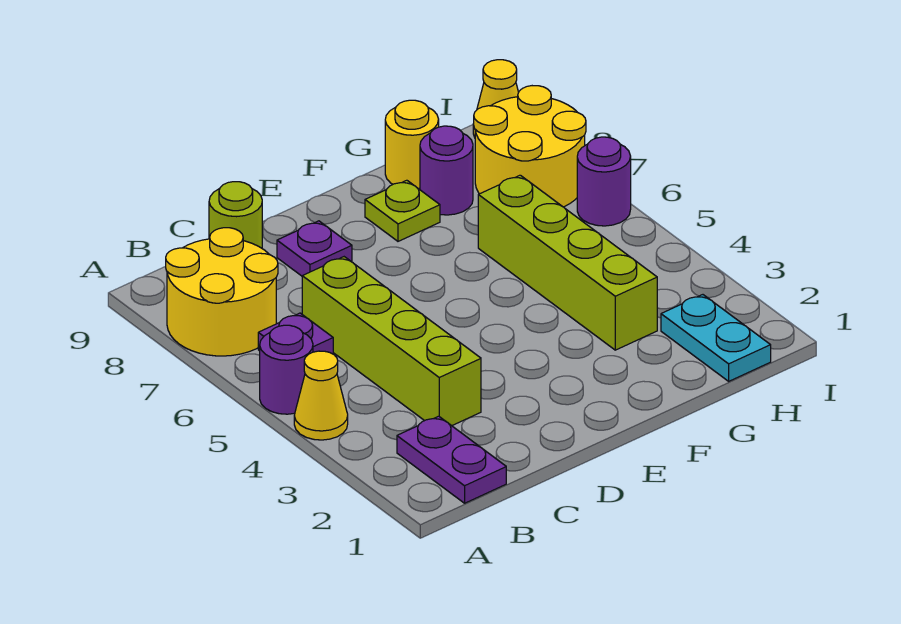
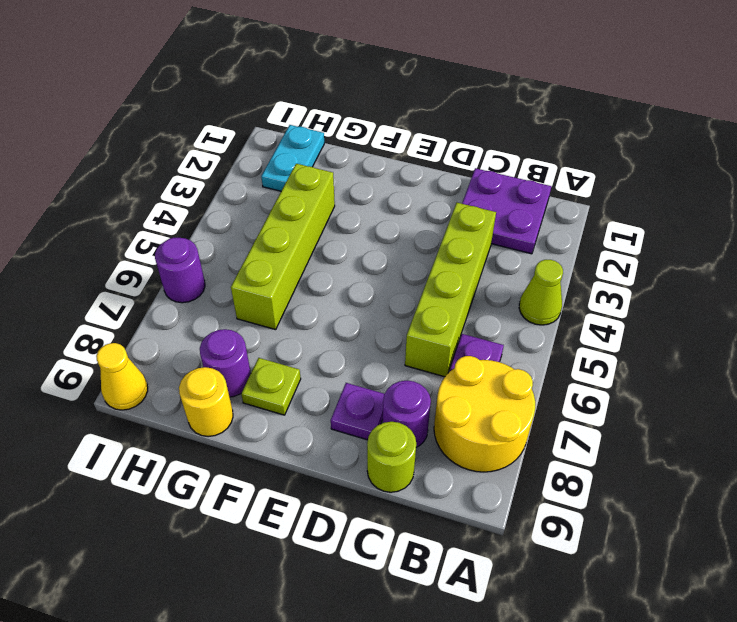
yellow 1x1 cone [294,351,348,440] -> lime 1x1 cone [519,260,563,325]
purple 1x1 round brick [260,325,313,414] -> purple 1x1 round brick moved to [383,381,431,447]
purple 1x2 plate [397,416,506,503] -> purple 2x2 plate [462,168,551,254]
yellow 2x2 round brick [474,86,586,207] -> none

